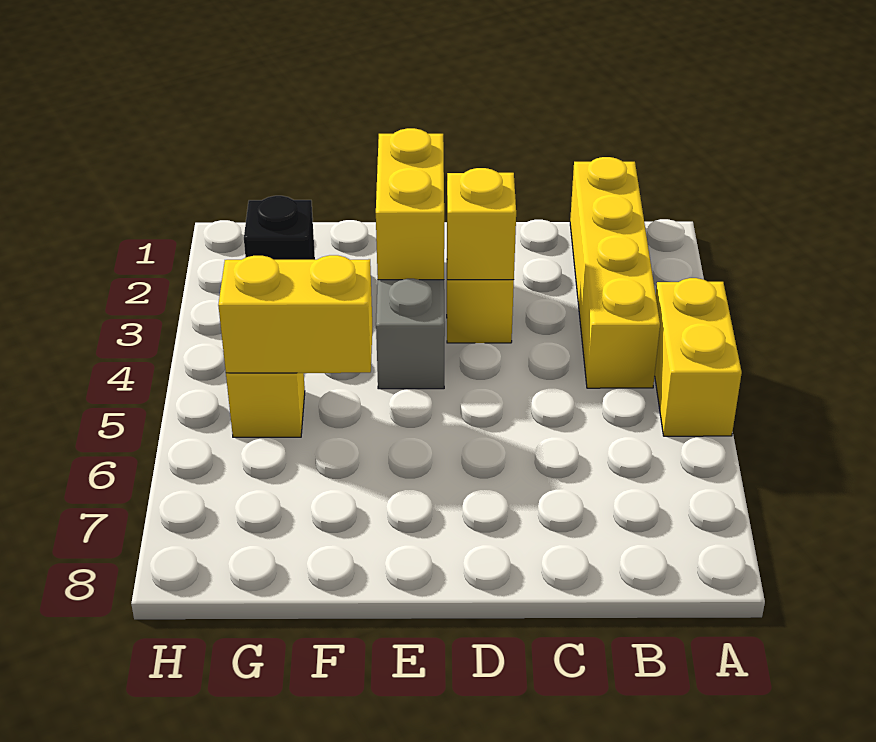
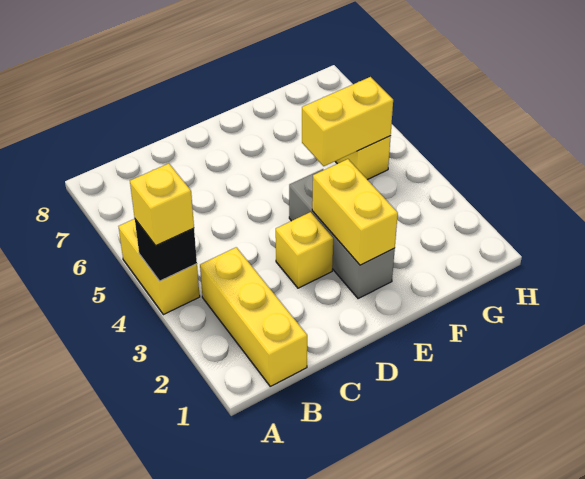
yellow 1x4 brick [570,157,660,388] -> yellow 1x3 brick [200,247,307,386]
yellow 1x1 brick [447,168,516,280] -> yellow 1x1 brick moved to [130,163,194,246]
black 1x1 brick [244,196,315,260] -> black 1x1 brick moved to [135,219,197,281]

